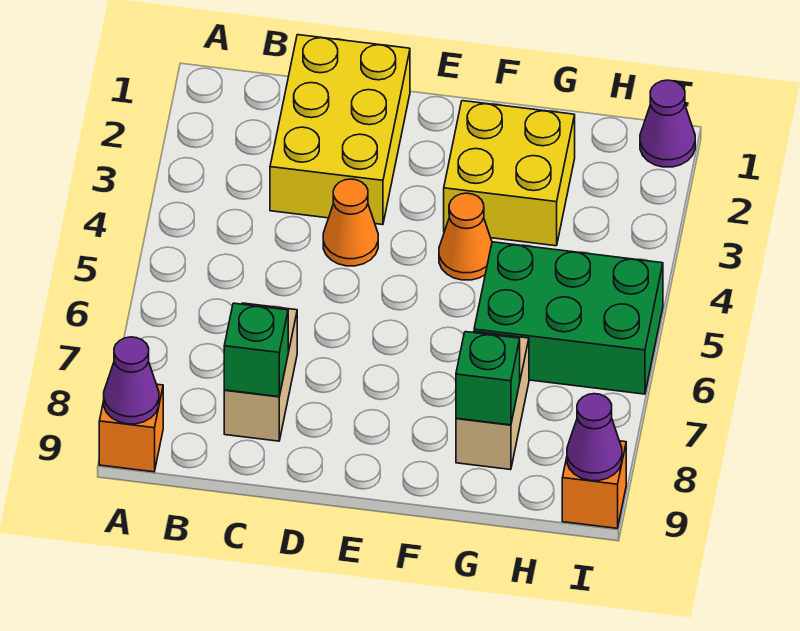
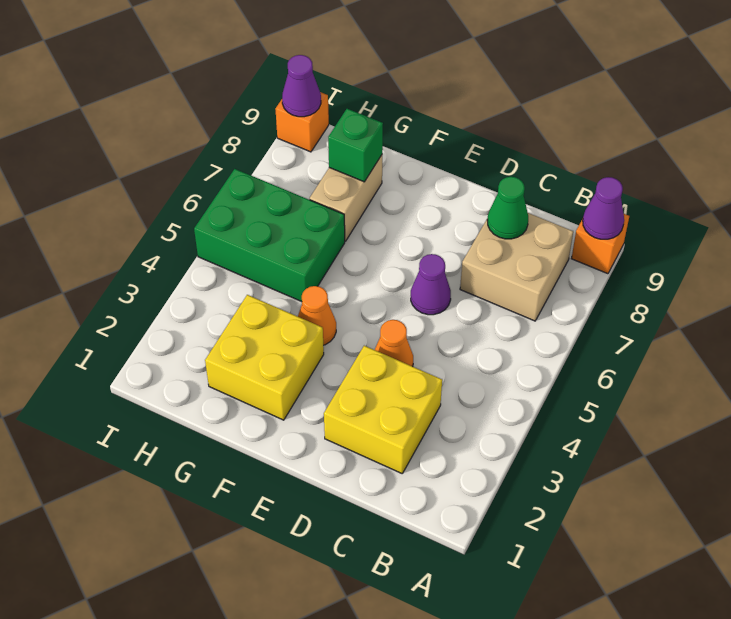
yellow 2x3 brick [270,35,410,225] -> yellow 2x2 brick [324,346,442,473]
tan 1x2 brick [224,303,297,441] -> tan 2x2 brick [460,213,573,321]
green 1x1 brick [224,303,288,397] -> green 1x1 cone [487,177,528,239]
purple 1x1 cone [640,80,695,167] -> purple 1x1 cone moved to [411,254,451,315]

